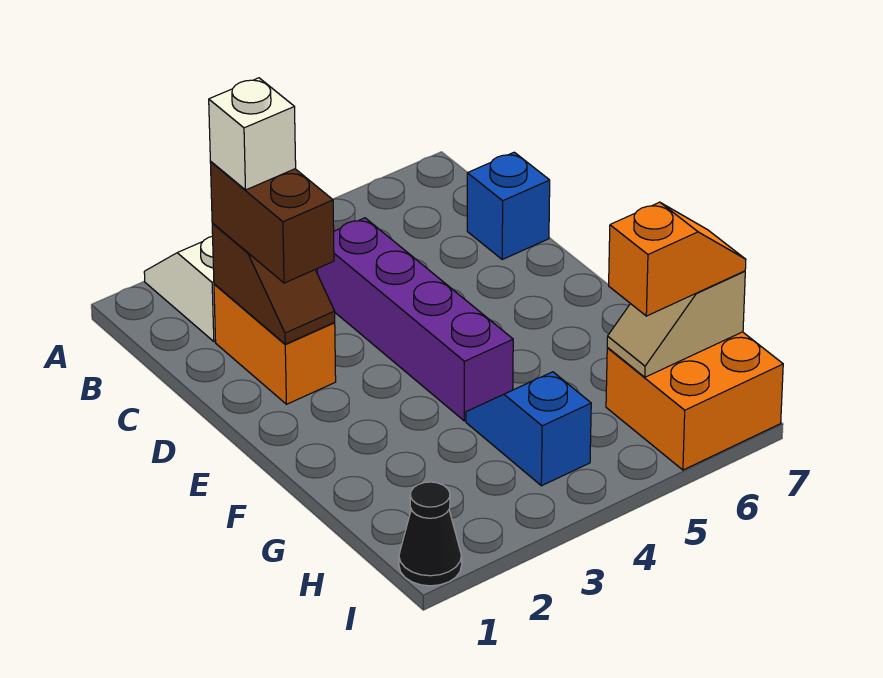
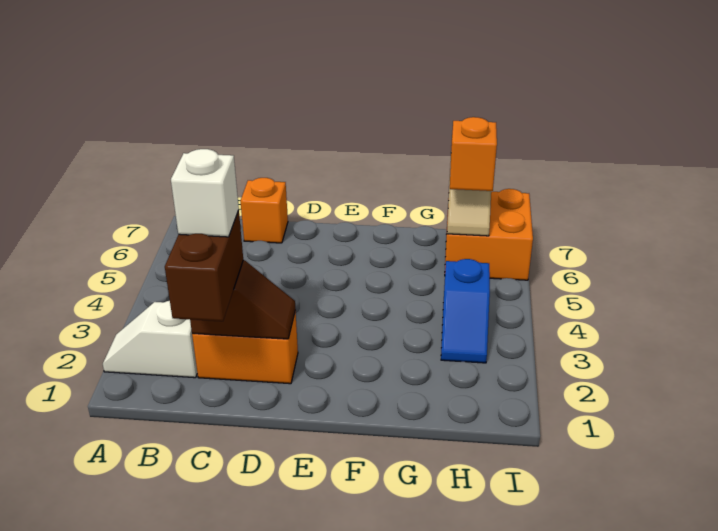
brown 1x2 brick [210,162,334,283] -> brown 1x2 brick turned to [165,210,243,321]
purple 1x4 brick [317,218,513,421] -> none
blue 1x1 brick [467,152,550,259] -> orange 1x1 brick [240,178,288,243]
blue 1x2 slope [466,372,591,486] -> blue 1x2 slope turned to [441,259,490,363]
black 1x1 cone [399,482,462,586] -> none

